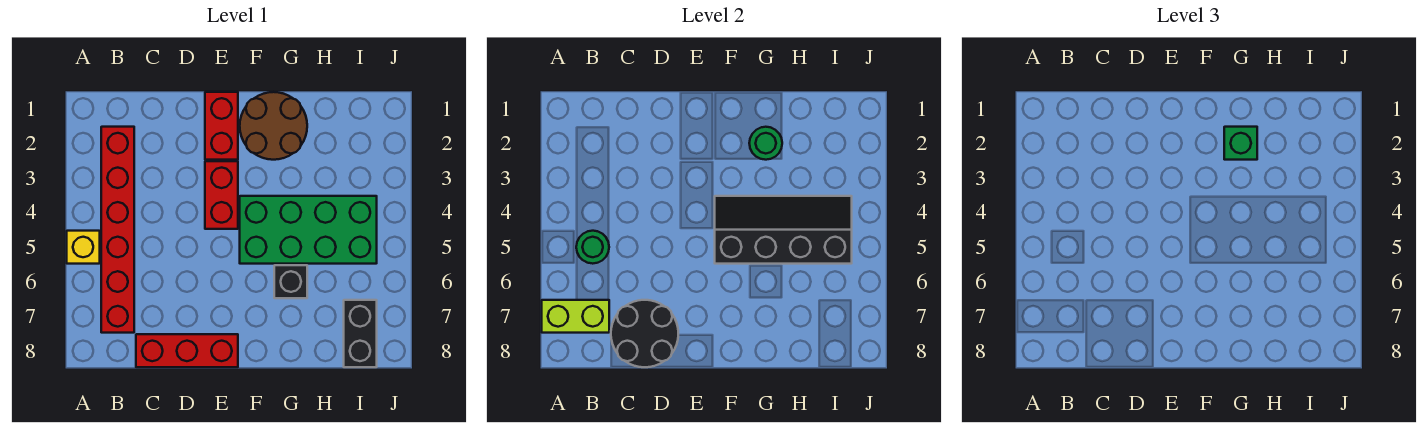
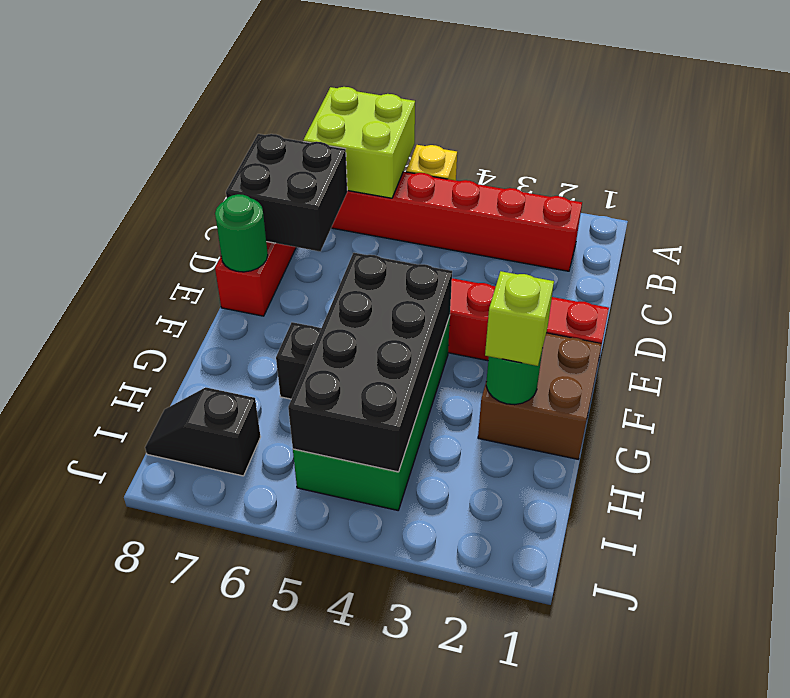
lime 1x2 brick [542,300,609,333] -> lime 2x2 brick [303,87,415,198]
green 1x1 round brick [576,231,609,264] -> green 1x1 round brick moved to [215,194,268,272]
black 2x2 round brick [611,300,678,367] -> black 2x2 brick [226,134,347,251]
brown 2x2 round brick [240,92,307,160] -> brown 2x2 brick [478,333,602,459]
black 2x4 slope [715,196,852,264] -> black 2x4 brick [288,253,452,472]
green 1x1 brick [1224,127,1257,160] -> lime 1x1 brick [485,271,554,366]
black 1x2 brick [344,300,377,367] -> black 1x2 slope [145,387,261,476]

